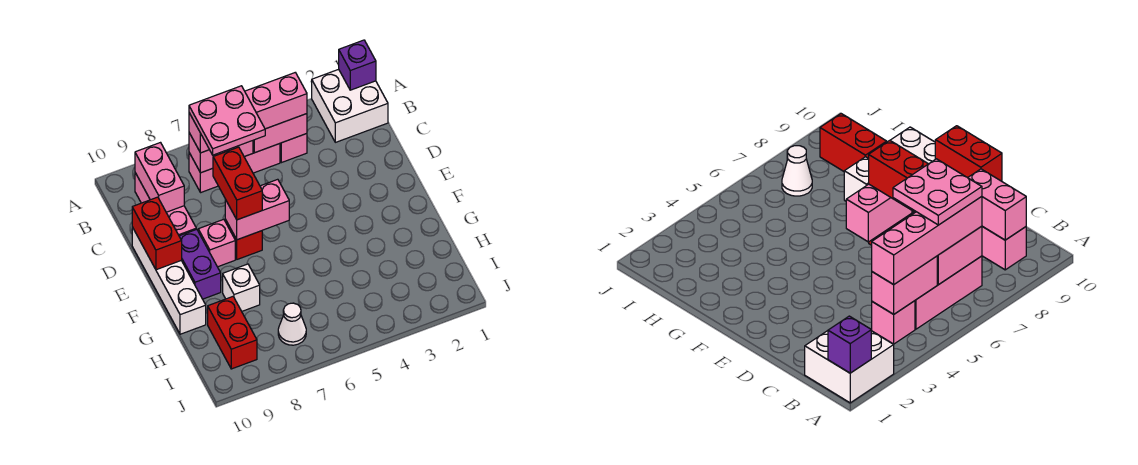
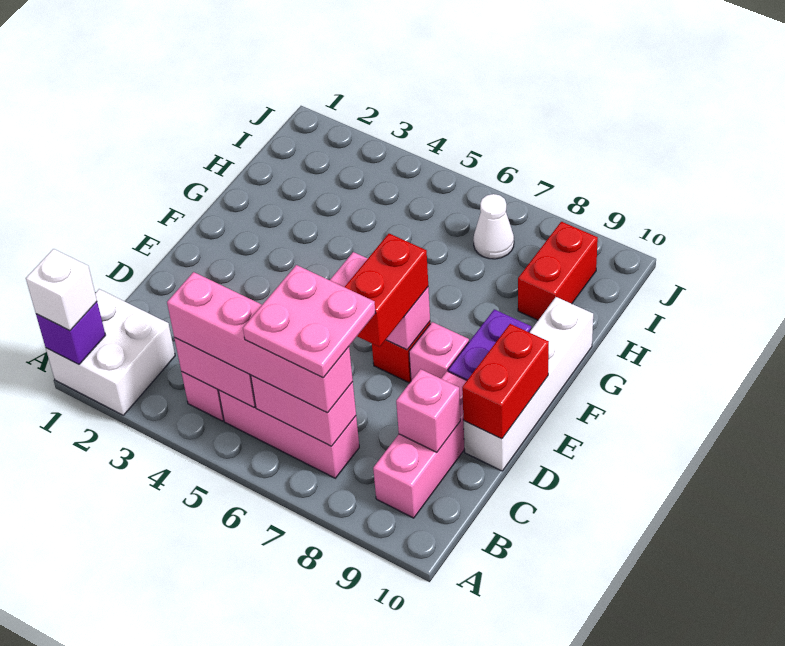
pink 1x2 brick [135,143,184,212] -> pink 1x1 brick [396,369,460,452]
white 1x1 brick [223,264,260,311] -> white 1x1 brick moved to [26,249,97,331]

